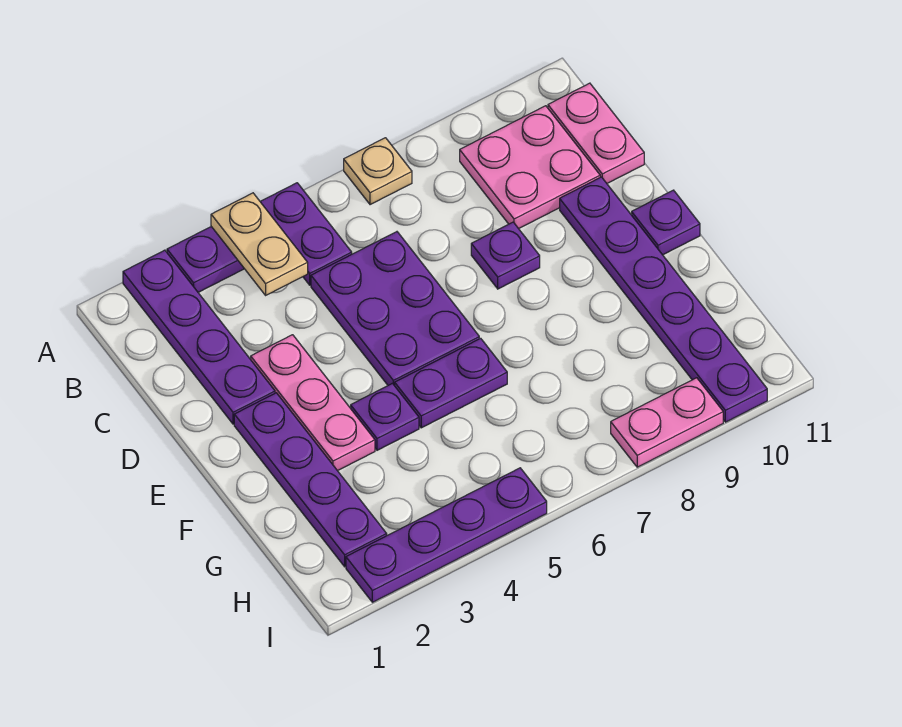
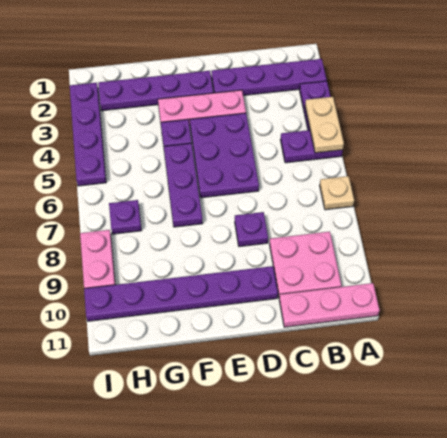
tan 1x2 plate [211,193,308,295] -> tan 1x2 plate turned to [305,97,344,153]
pink 1x2 plate [548,83,644,183] -> pink 1x3 plate [279,283,380,327]
purple 2x3 plate [311,232,479,386] -> purple 2x3 plate turned to [190,113,259,198]
purple 1x1 plate [632,190,700,255] -> purple 1x1 plate moved to [109,200,141,234]
purple 1x2 plate [395,338,507,428] -> purple 1x3 plate [164,143,203,227]

